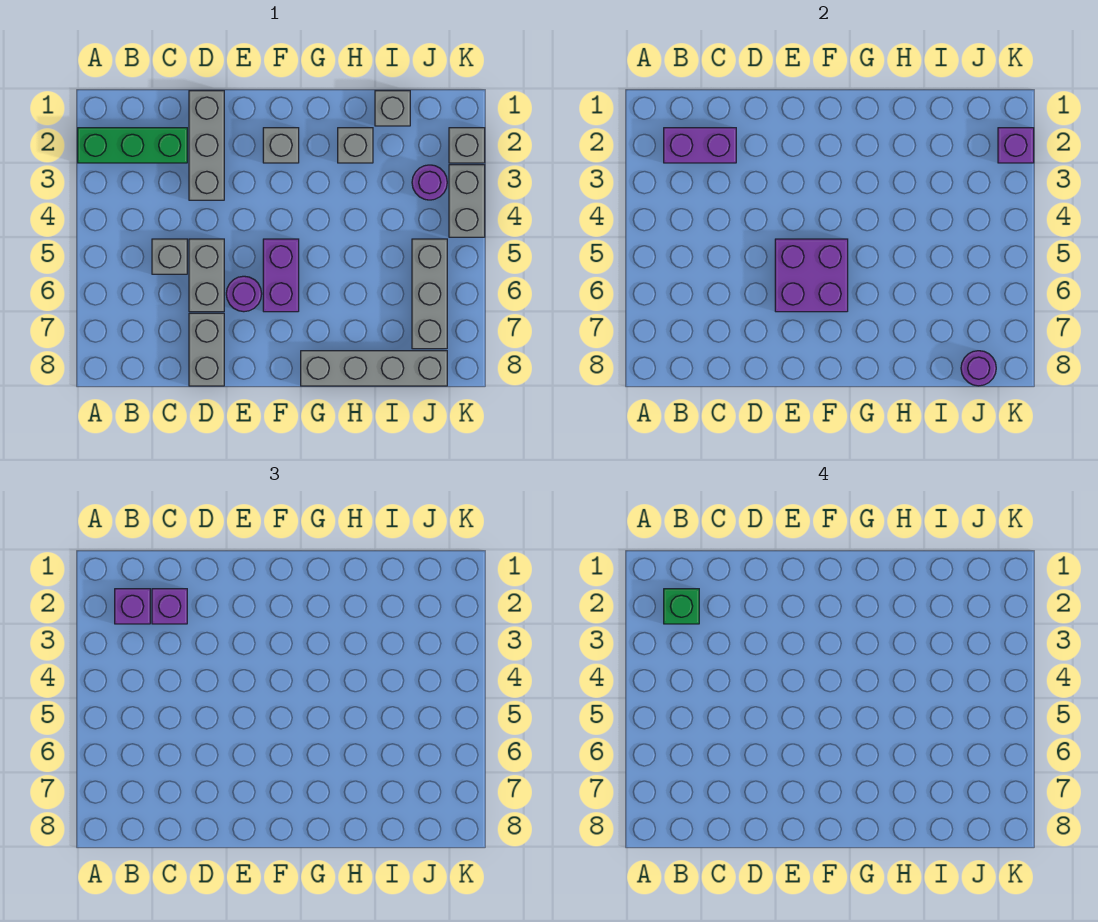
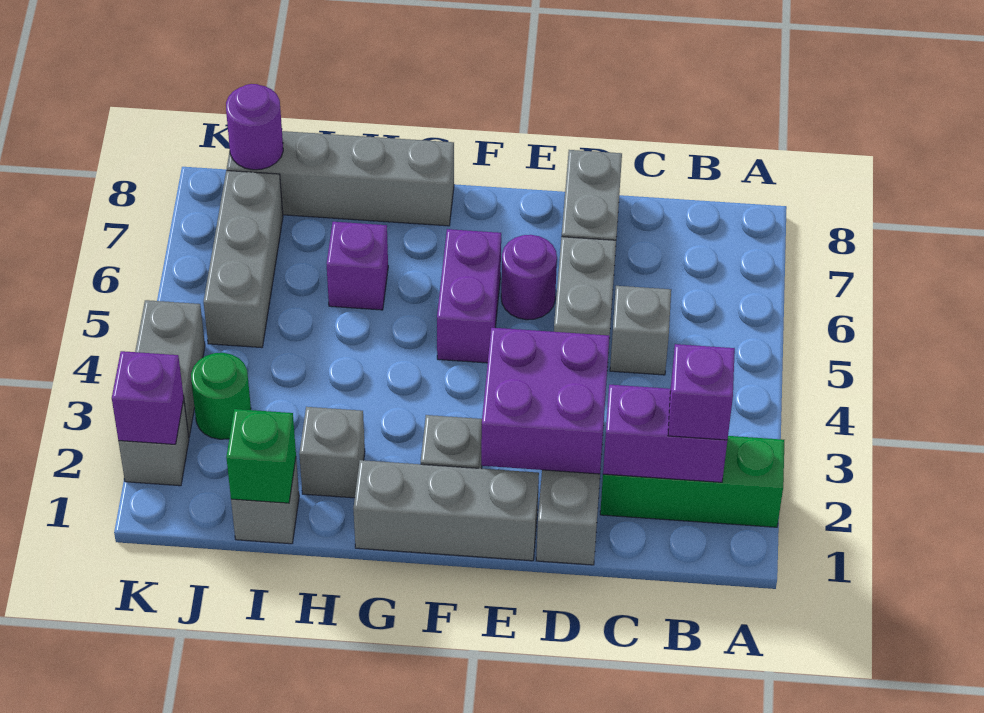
green 1x1 brick [664,589,699,624] -> green 1x1 brick moved to [226,409,296,503]
purple 1x1 brick [152,589,187,624] -> purple 1x1 brick moved to [327,222,388,310]
none -> grey 1x3 brick [353,460,539,561]
purple 2x2 brick [775,239,848,312] -> purple 2x2 brick moved to [481,328,609,474]
purple 1x1 round brick [412,165,447,200] -> green 1x1 round brick [191,353,251,439]

